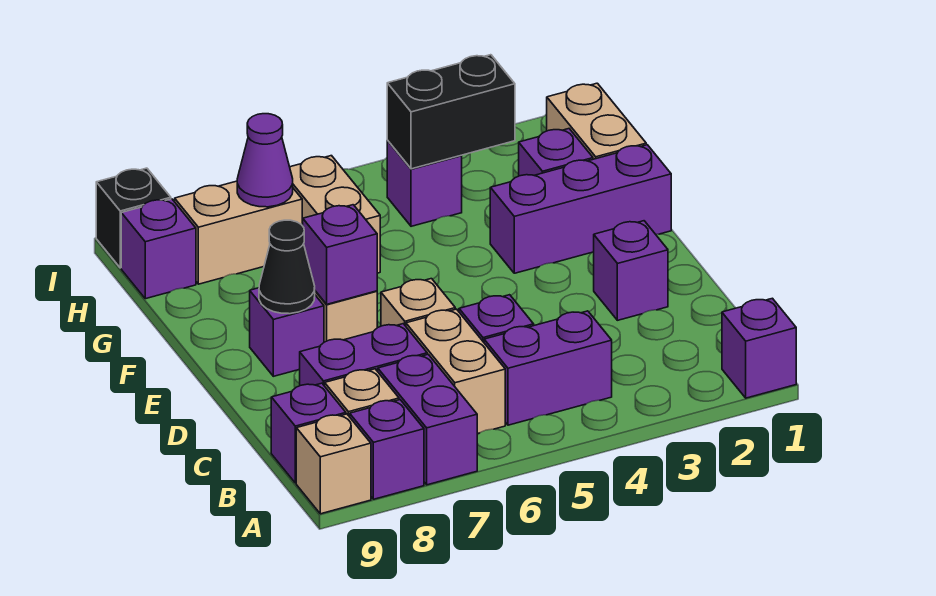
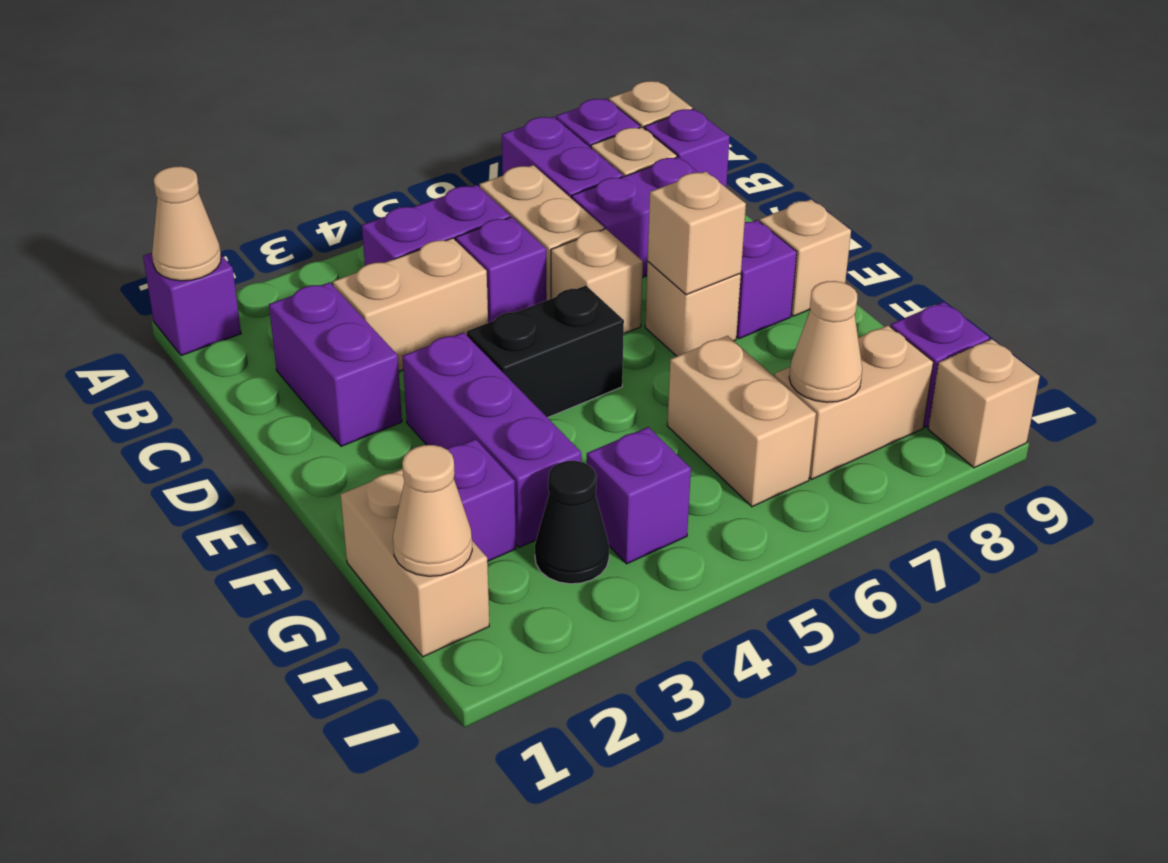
none -> tan 1x1 cone [152,166,221,281]
none -> tan 1x2 brick [333,238,488,371]
purple 1x1 brick [594,221,668,320] -> purple 1x2 brick [269,282,402,446]
purple 1x1 brick [303,205,377,304] -> tan 1x1 brick [648,171,746,295]
black 1x1 cone [259,220,315,314] -> black 1x1 cone moved to [535,461,609,584]
none -> tan 1x1 brick [760,199,851,316]
purple 1x3 brick [490,145,671,273] -> purple 1x3 brick turned to [403,332,581,547]
none -> tan 1x1 cone [393,445,472,576]
black 1x2 brick [387,55,515,169] -> black 1x2 brick moved to [467,286,624,418]
purple 1x1 cone [237,114,293,207] -> tan 1x1 cone [789,281,862,402]
black 1x1 brick [96,168,171,268] -> tan 1x1 brick [928,339,1040,468]

